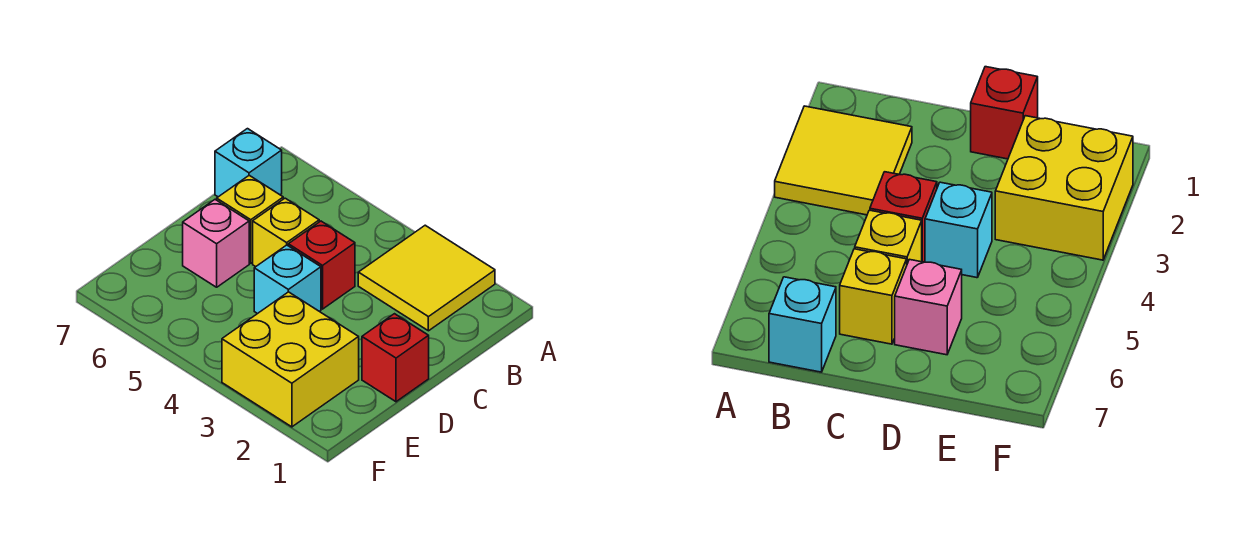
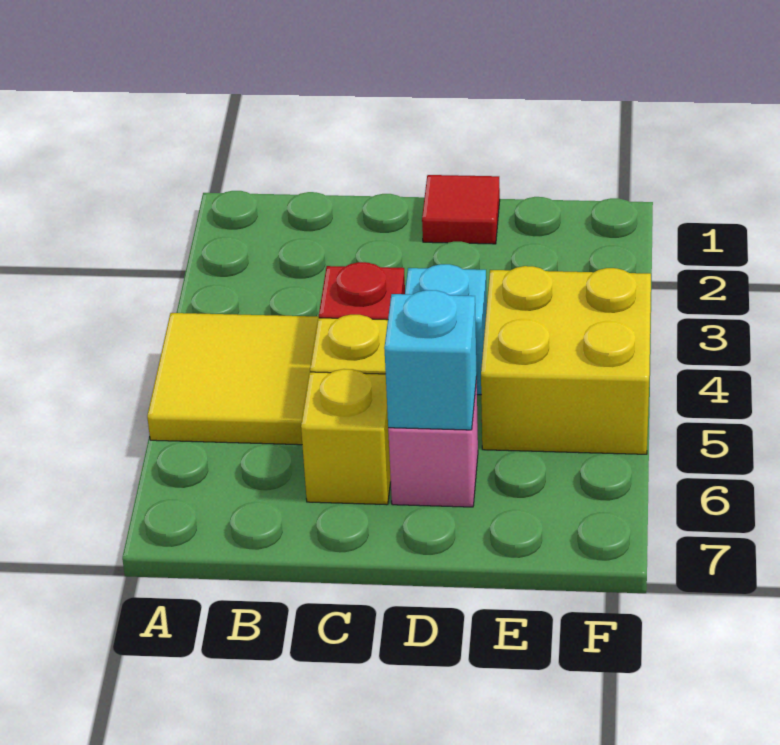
yellow 2x2 tile [358,225,495,331] -> yellow 2x2 tile moved to [147,313,319,445]
cyan 1x1 brick [215,129,282,197] -> cyan 1x1 brick moved to [384,290,477,430]
red 1x1 brick [362,314,429,402] -> red 1x1 tile [422,175,500,244]
yellow 2x2 brick [222,292,359,427] -> yellow 2x2 brick moved to [481,266,651,454]

